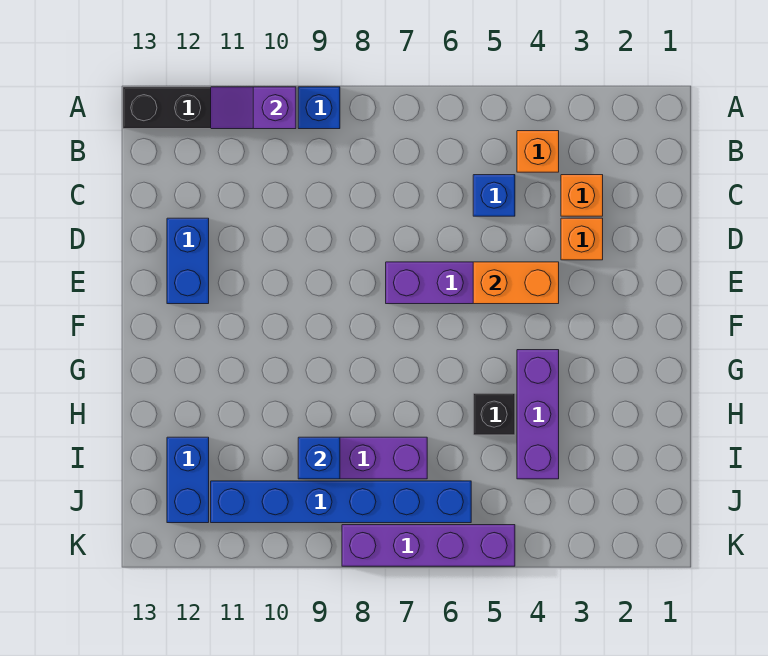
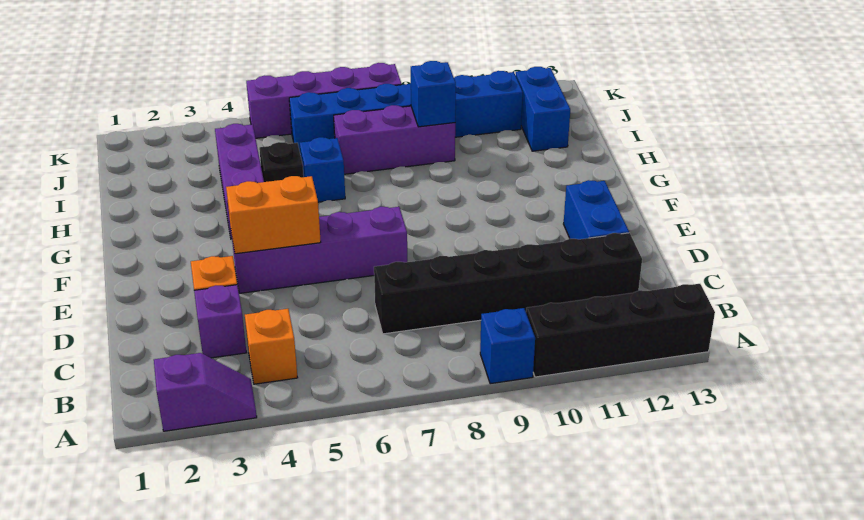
purple 1x2 slope [211,87,296,129] -> purple 1x2 slope moved to [154,353,257,431]
orange 1x1 brick [561,175,603,216] -> purple 1x1 brick [194,285,246,358]
blue 1x1 brick [473,175,515,216] -> blue 1x1 brick moved to [300,137,345,202]
none -> black 1x6 brick [374,233,642,334]

